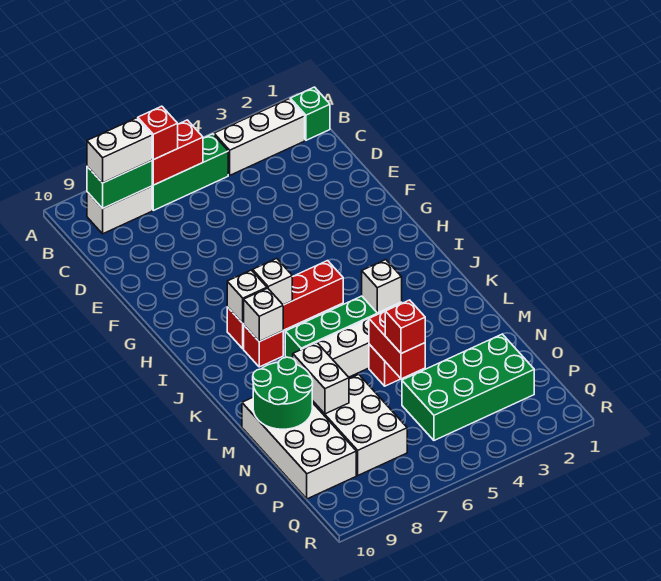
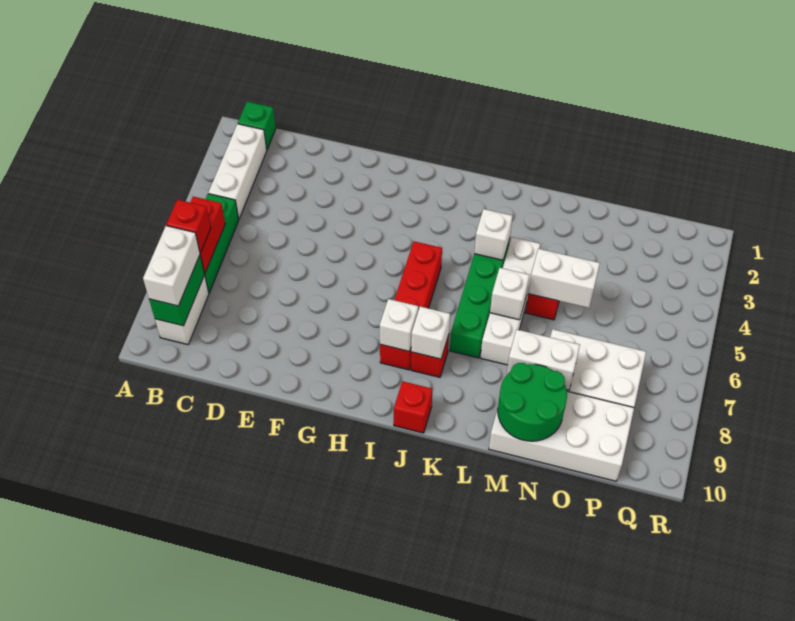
white 1x1 brick [253,258,292,305] -> white 1x1 brick moved to [490,268,529,320]
red 1x2 brick [369,311,425,379] -> white 1x2 brick [528,249,600,308]
red 1x1 brick [385,300,425,353] -> red 1x1 brick moved to [394,381,432,433]
green 2x4 brick [402,334,534,440] -> none

